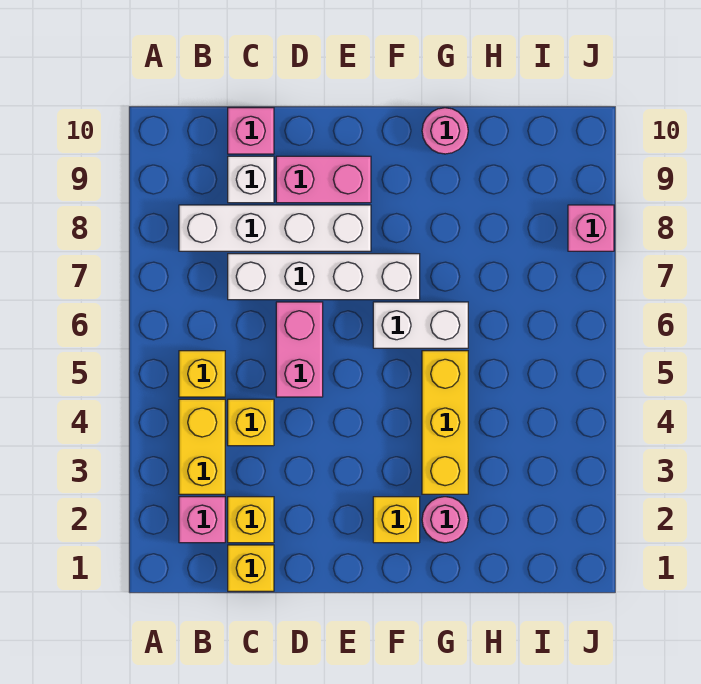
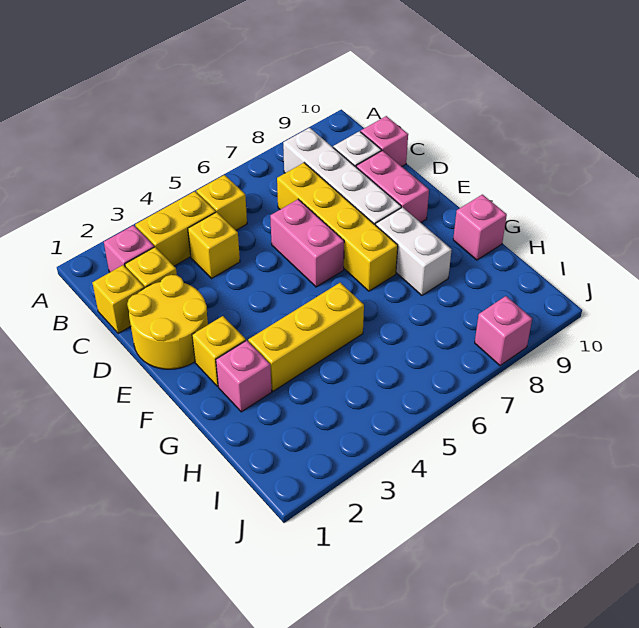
white 1x4 brick [228,254,420,300] -> yellow 1x4 brick [277,163,398,291]
none -> yellow 2x2 round brick [127,275,208,369]
pink 1x2 brick [276,302,323,397] -> pink 1x2 brick turned to [270,199,344,287]
white 1x2 brick [373,302,468,348] -> white 1x2 brick moved to [376,207,452,295]
pink 1x1 round brick [422,497,468,543] -> pink 1x1 brick [216,340,272,412]
pink 1x1 round brick [422,108,468,154] -> pink 1x1 brick [453,195,507,260]

